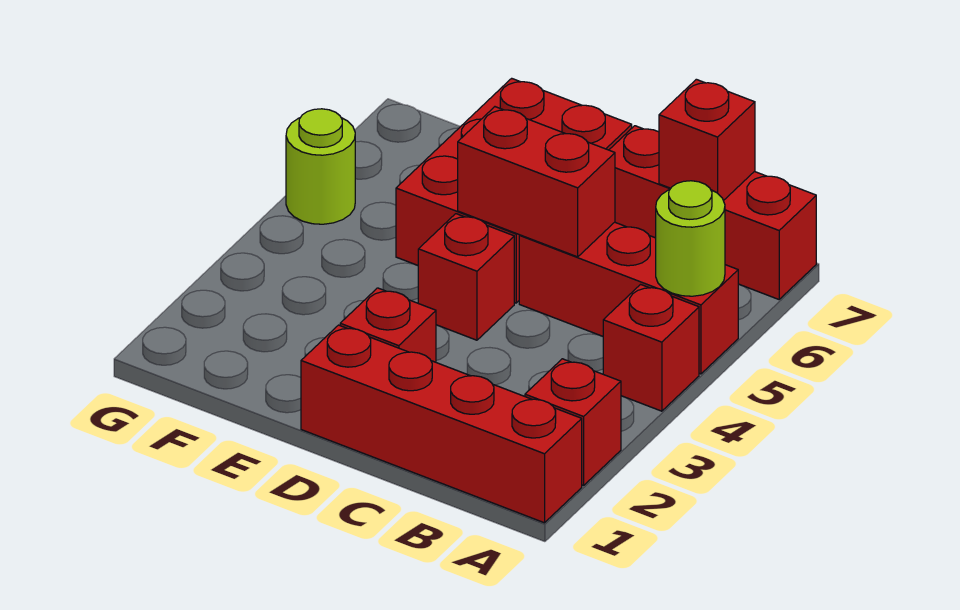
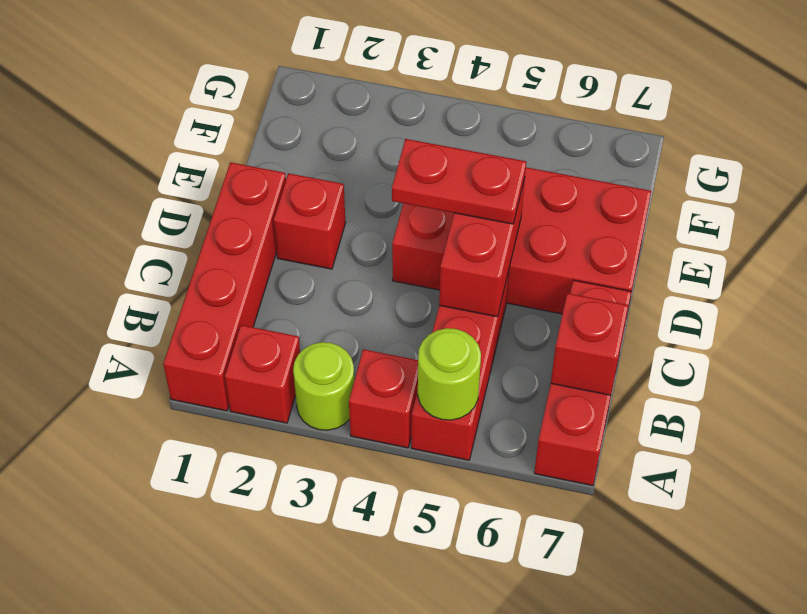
none -> red 1x2 plate [392,139,526,224]
lime 1x1 round brick [286,109,355,224] -> lime 1x1 round brick moved to [293,342,354,430]

